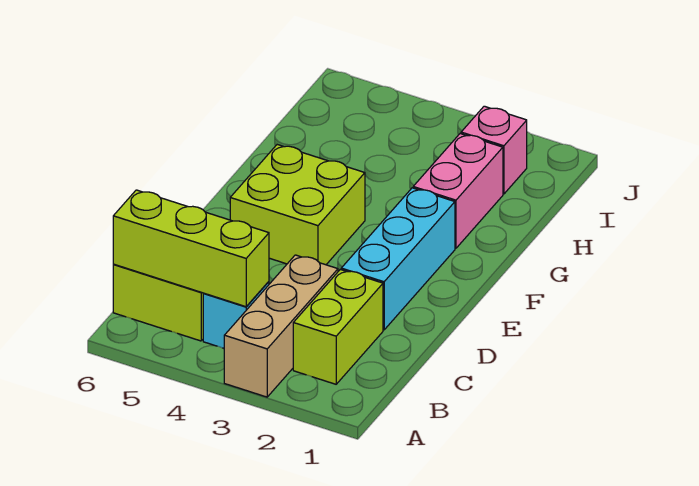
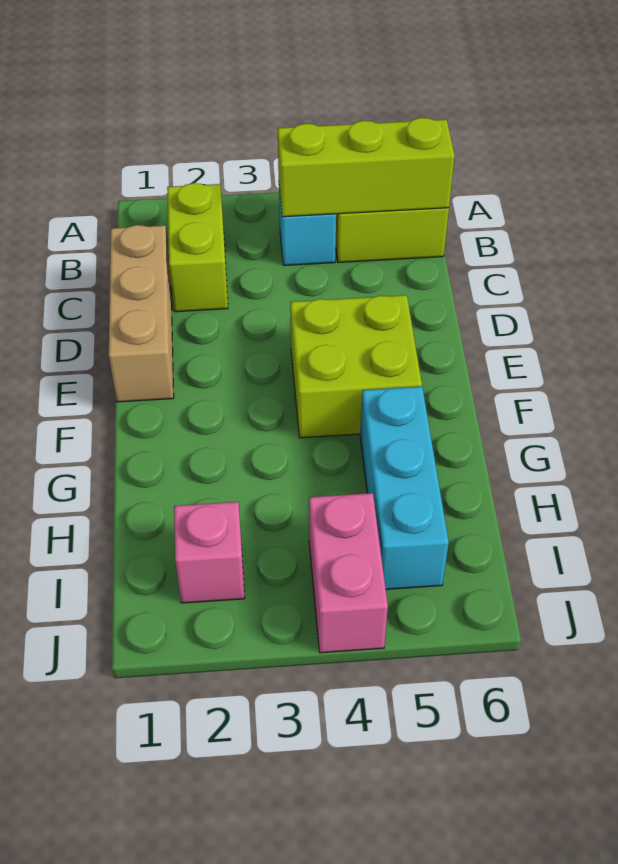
tan 1x3 brick [224,255,338,397] -> tan 1x3 brick moved to [109,225,174,402]
cyan 1x3 brick [341,188,455,330] -> cyan 1x3 brick moved to [360,386,449,589]
pink 1x2 brick [413,134,503,248] -> pink 1x2 brick moved to [309,493,388,653]

